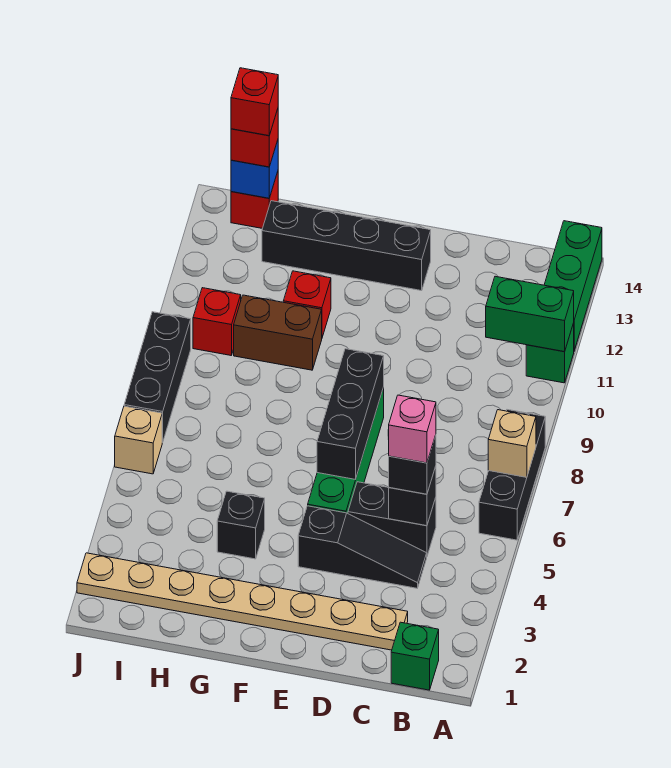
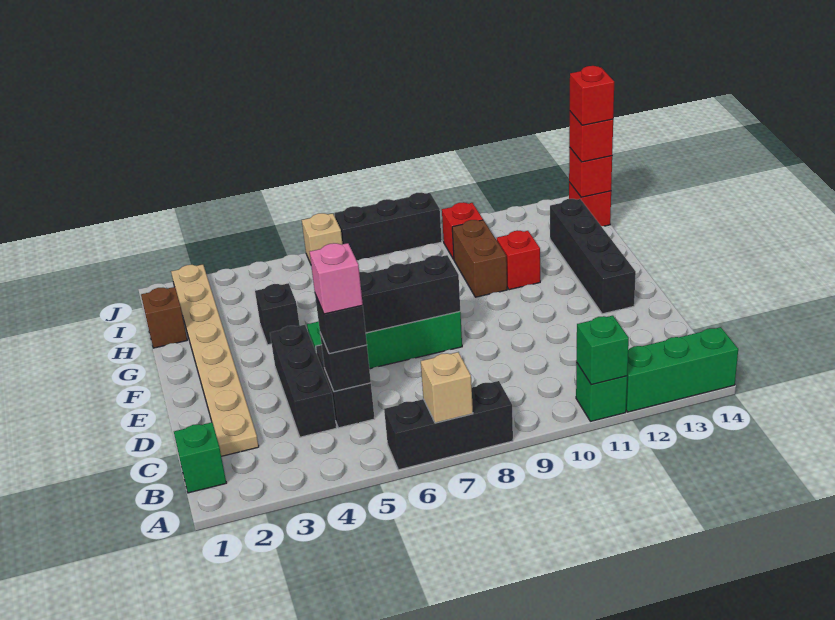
green 1x2 brick [486,276,574,352] -> green 1x1 brick [576,316,629,385]
black 1x3 slope [298,506,427,588] -> black 1x3 brick [270,325,336,437]
none -> brown 1x1 brick [141,287,187,348]
blue 1x1 brick [231,140,278,198] -> red 1x1 brick [569,147,612,197]

